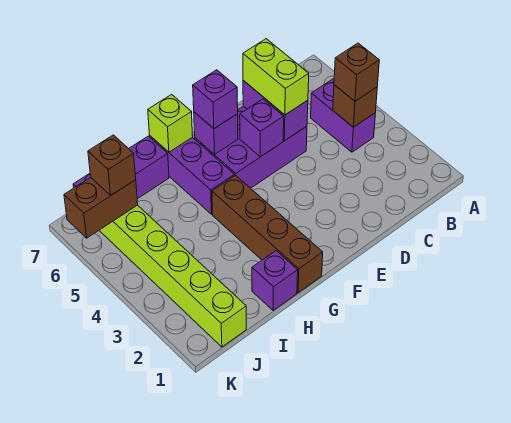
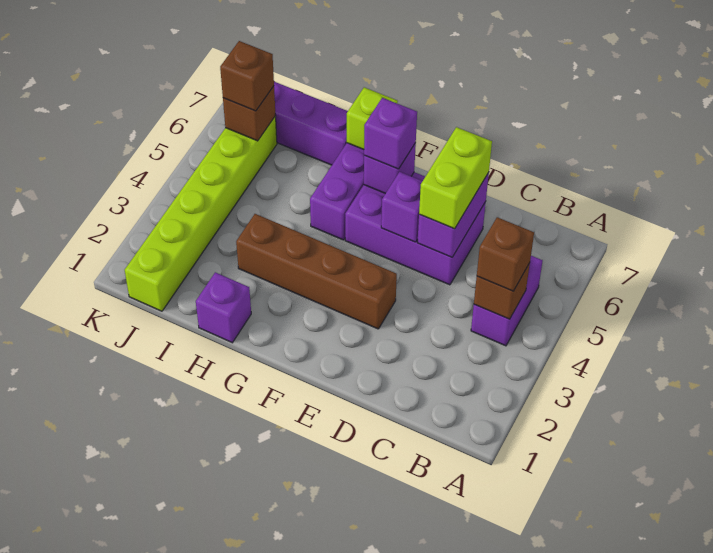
brown 1x4 brick [212,175,323,293] -> brown 1x4 brick turned to [236,214,397,329]
brown 1x2 brick [64,178,138,238] -> brown 1x1 brick [223,86,275,141]

